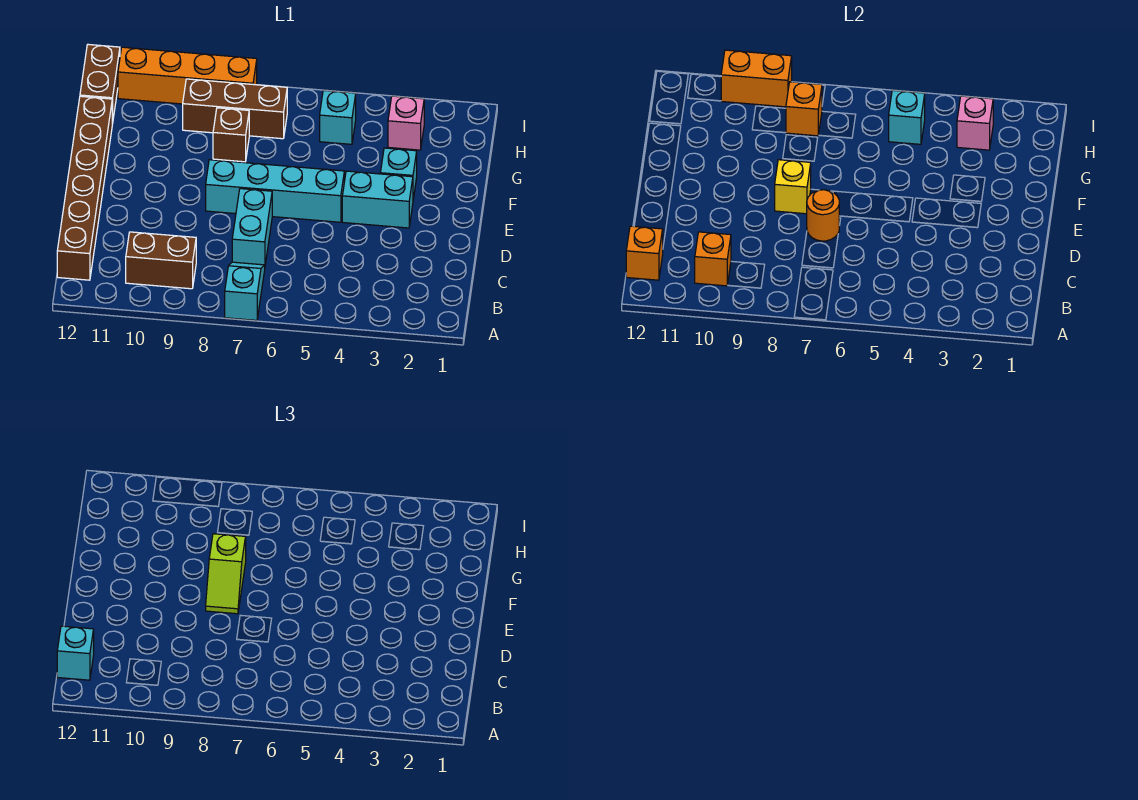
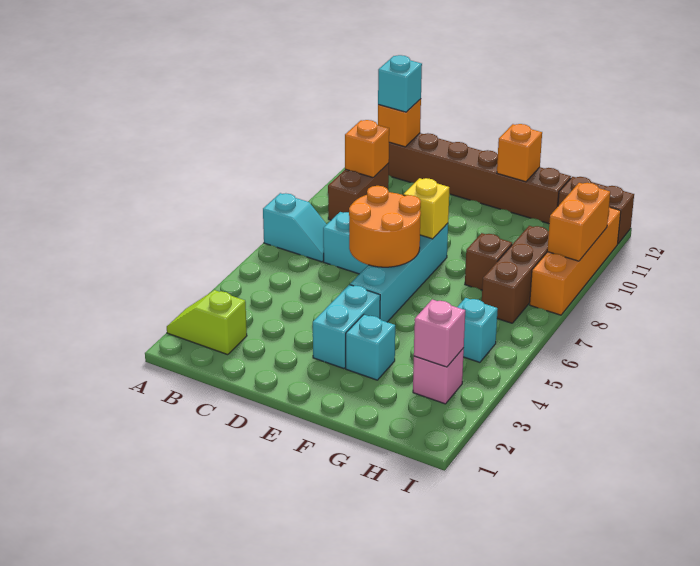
orange 1x1 round brick [807,190,839,241] -> orange 2x2 round brick [349,186,421,267]
lime 1x2 slope [206,534,246,614] -> lime 1x2 slope moved to [167,290,247,355]
cyan 1x1 brick [889,90,925,144] -> none
orange 1x1 brick [786,82,822,136] -> orange 1x1 brick moved to [497,124,542,182]

